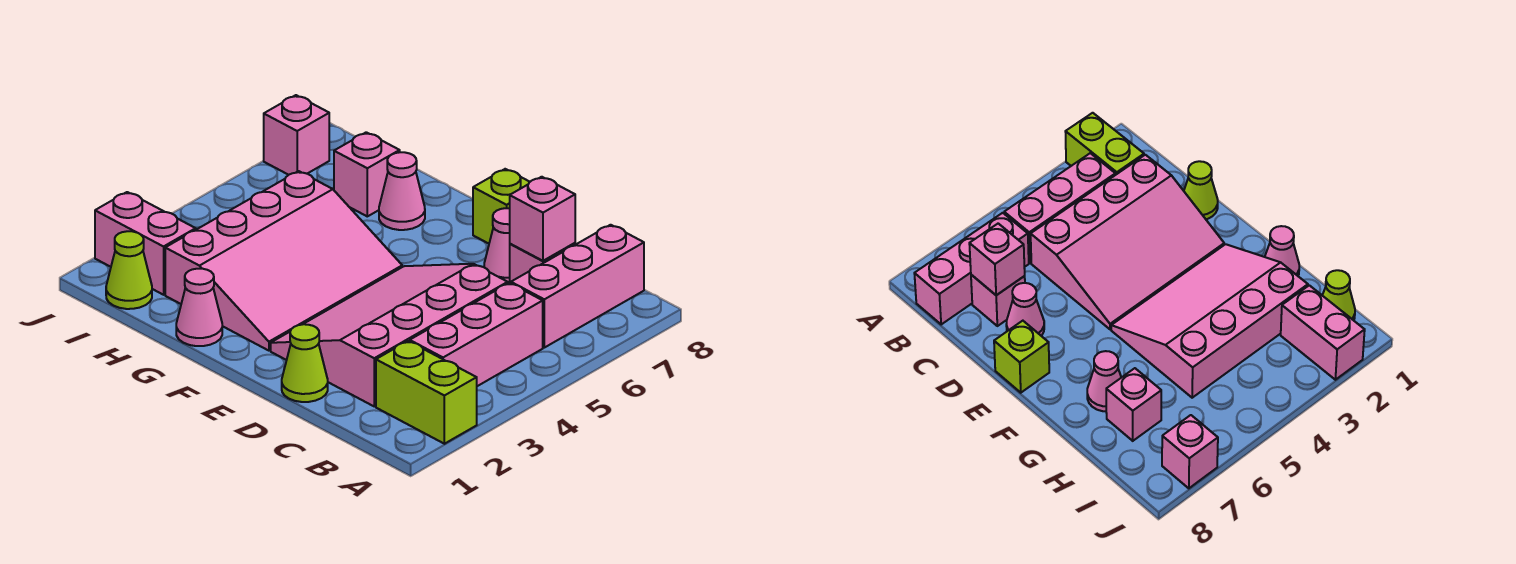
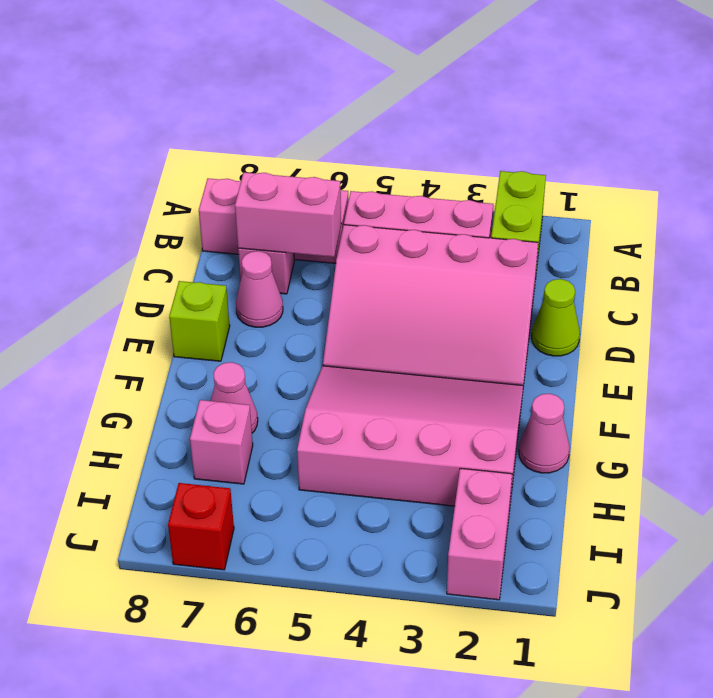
pink 1x1 brick [510,177,575,261] -> pink 1x2 brick [235,172,341,257]
lime 1x1 cone [106,231,152,309] -> none
pink 1x1 brick [264,95,329,175] -> red 1x1 brick [168,483,234,570]

